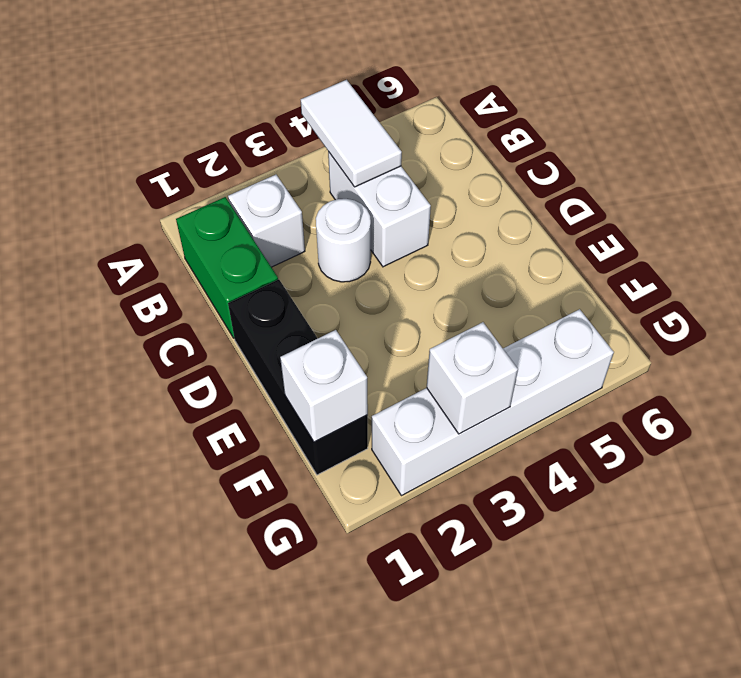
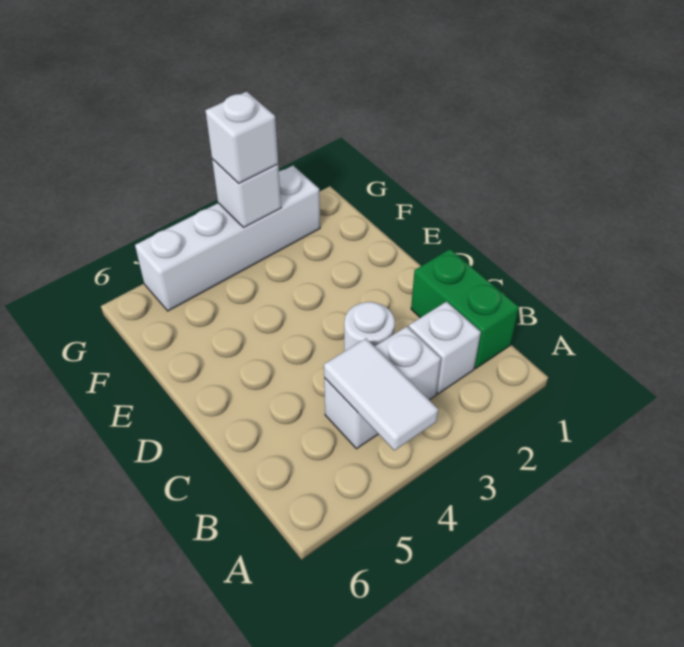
white 1x2 brick [328,152,431,267] -> white 1x2 brick turned to [324,326,441,449]
black 1x3 brick [228,279,368,475] -> none
white 1x1 brick [280,330,368,442] -> white 1x1 brick moved to [205,92,278,184]

